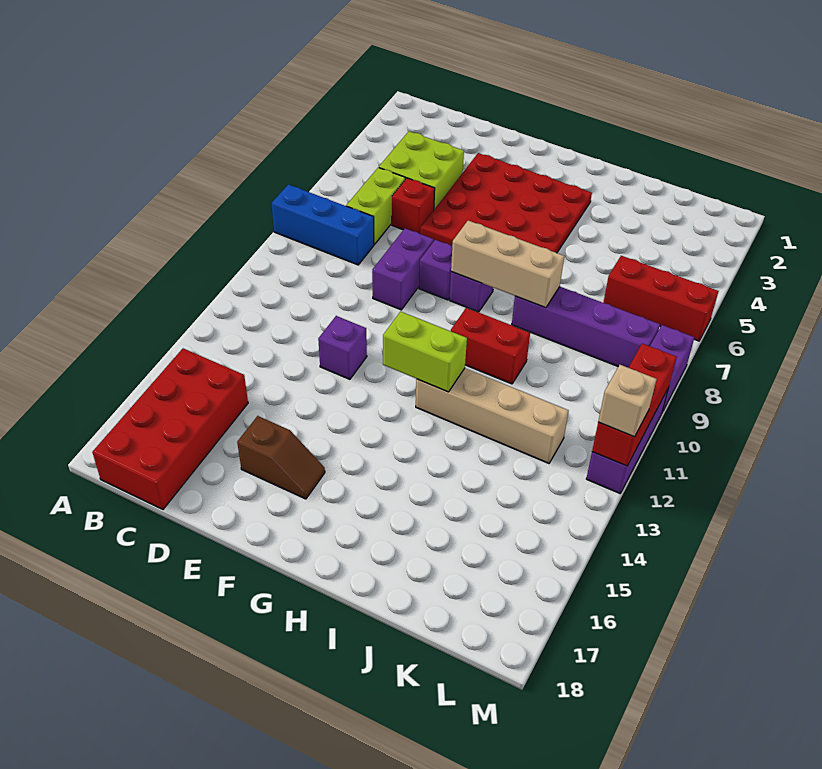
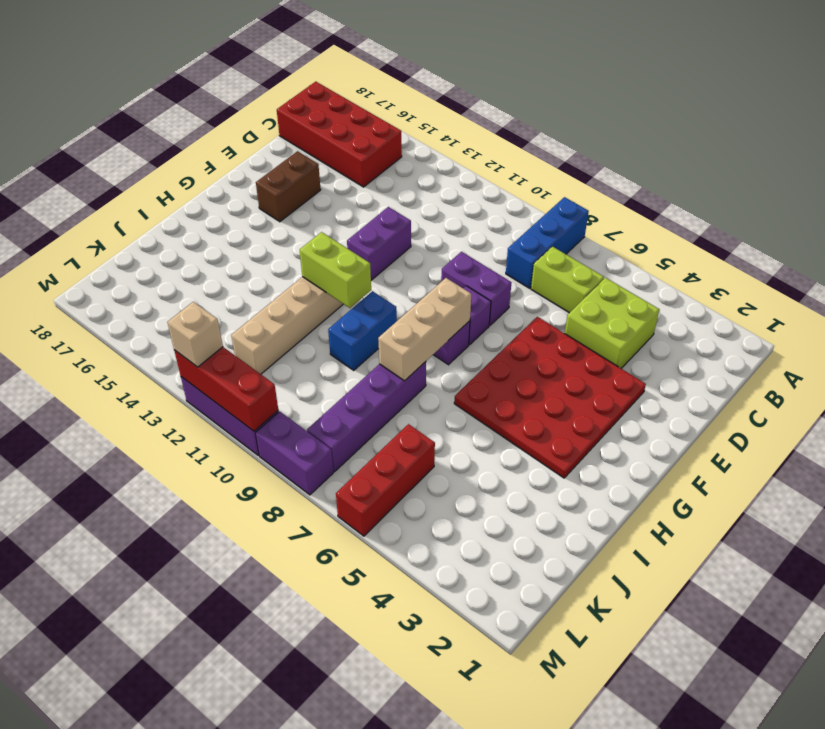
red 1x1 brick [392,178,435,234] -> none
purple 1x1 brick [318,316,367,379] -> purple 1x2 brick [347,207,411,280]
brown 1x2 slope [237,416,325,499] -> brown 1x2 brick [256,151,321,222]
lime 1x2 brick [383,311,467,392] -> lime 1x2 brick turned to [300,232,371,308]
red 1x2 brick [451,308,530,384] -> blue 1x2 brick [328,291,397,370]

